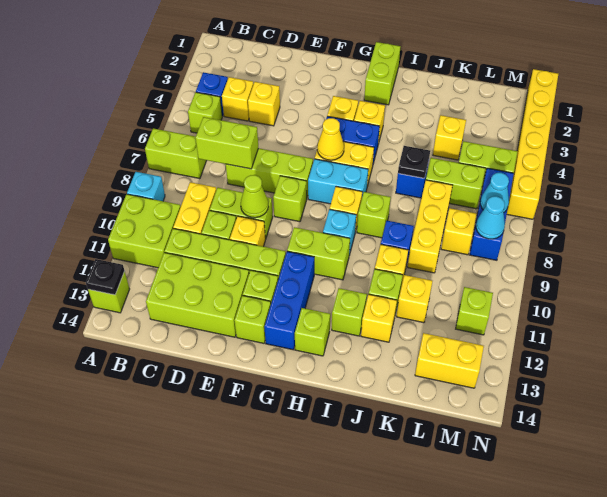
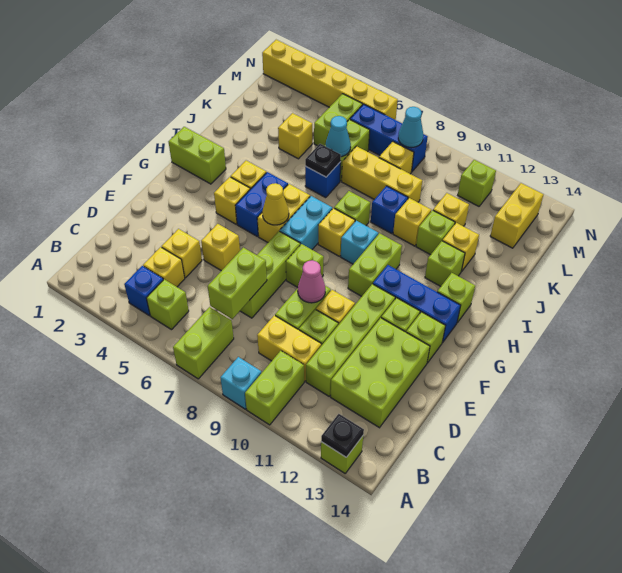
lime 2x2 brick [108,194,181,268] -> lime 1x2 brick [245,351,304,425]
none -> yellow 1x1 brick [201,224,240,271]
lime 1x1 cone [241,175,268,218] -> pink 1x1 cone [298,260,325,303]
cyan 1x1 cone [480,173,509,212] -> cyan 1x1 cone moved to [326,116,351,157]

